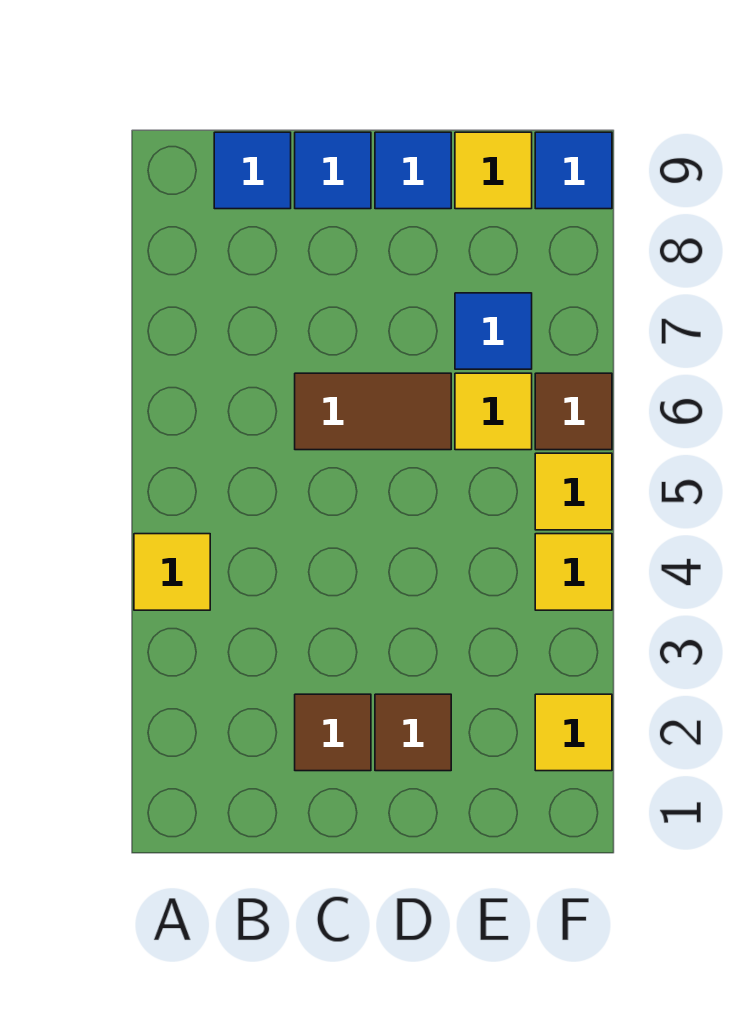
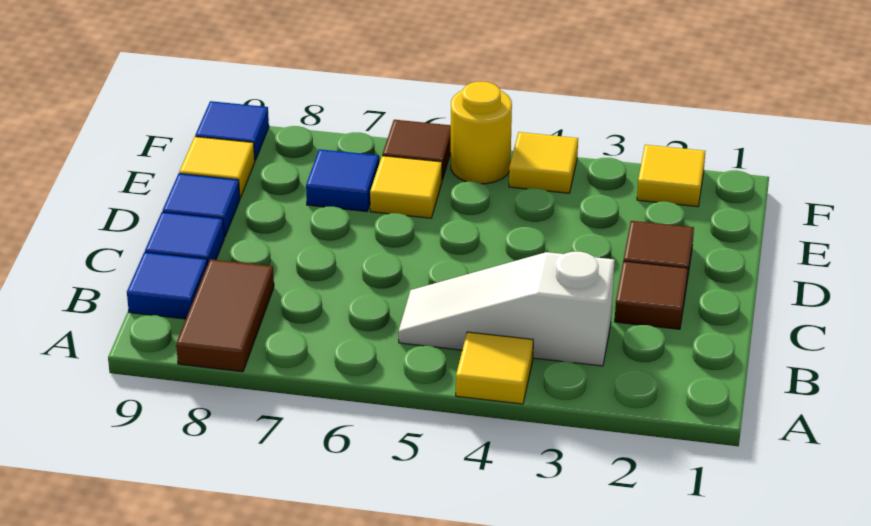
none -> white 1x3 slope [398,252,615,366]
brown 1x2 tile [295,373,451,450] -> brown 1x2 tile moved to [176,259,274,372]
yellow 1x1 tile [535,453,612,530] -> yellow 1x1 round brick [451,82,512,184]

